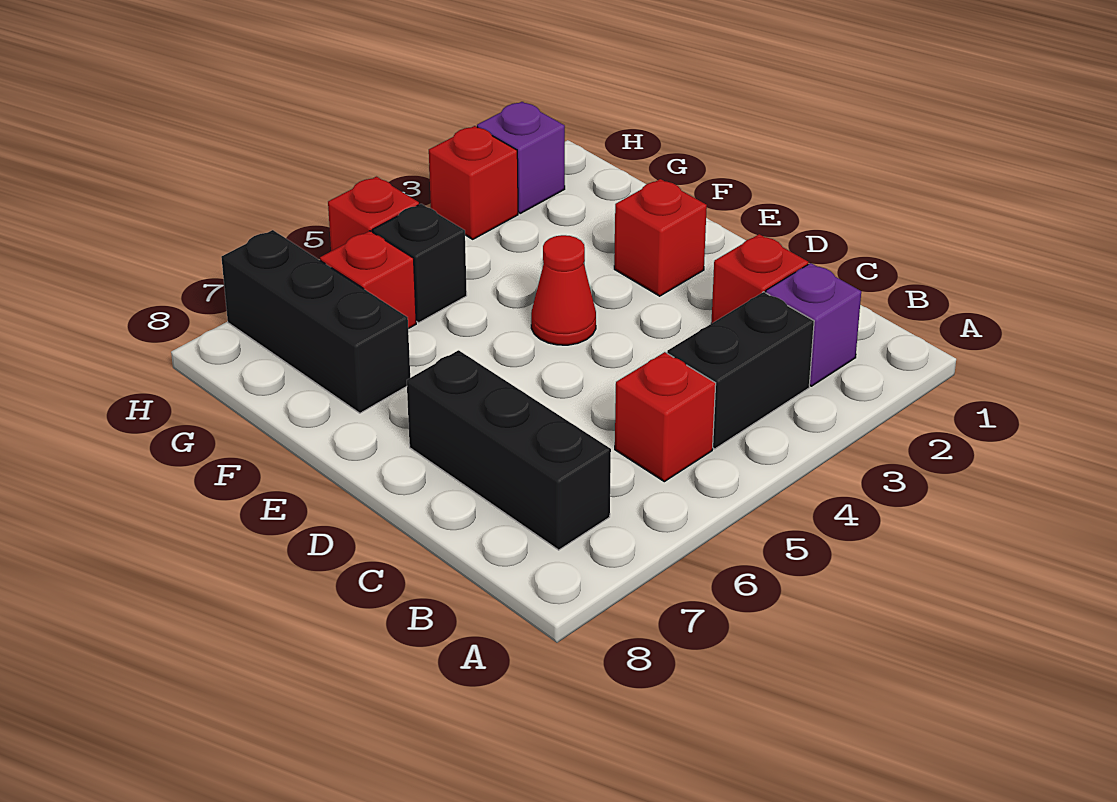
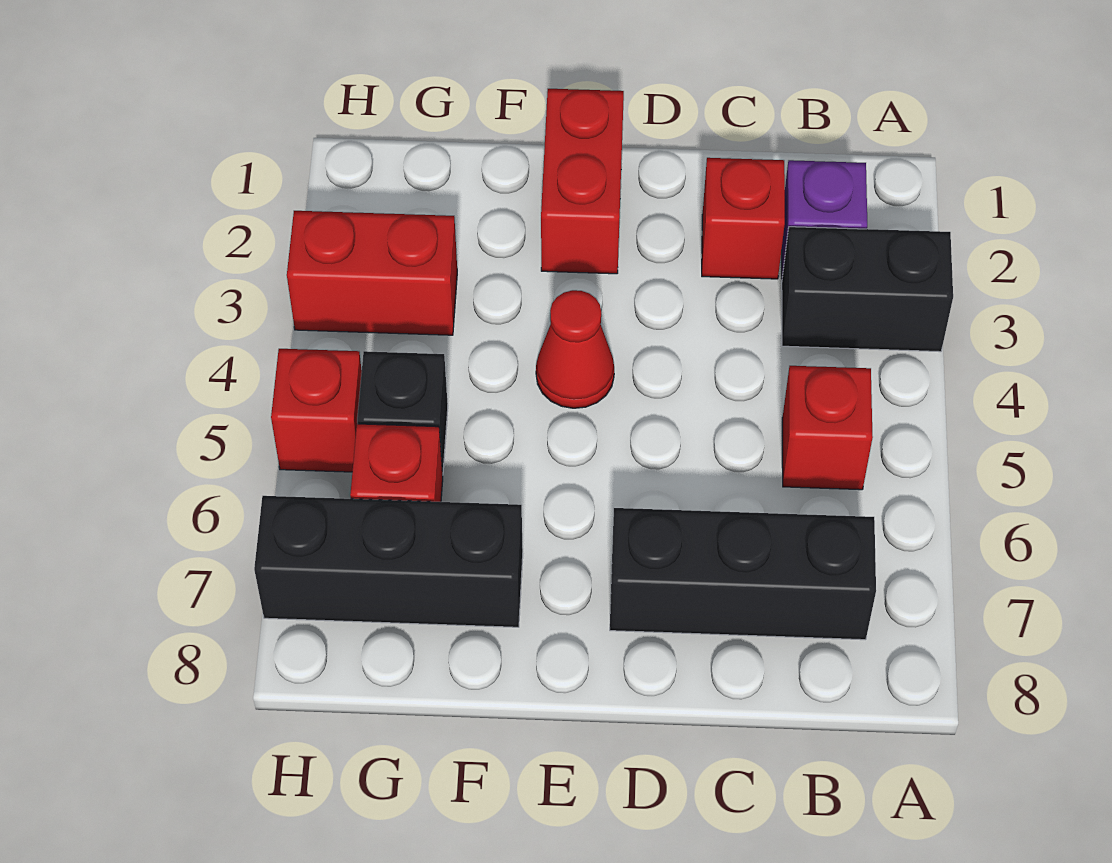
black 1x2 brick [667,292,814,449] -> black 1x2 brick turned to [782,227,953,352]
red 1x1 brick [614,179,707,296] -> red 1x2 brick [541,89,624,274]
purple 1x1 brick [477,102,565,213] -> none
red 1x1 brick [429,126,518,239] -> red 1x2 brick [287,211,457,335]

